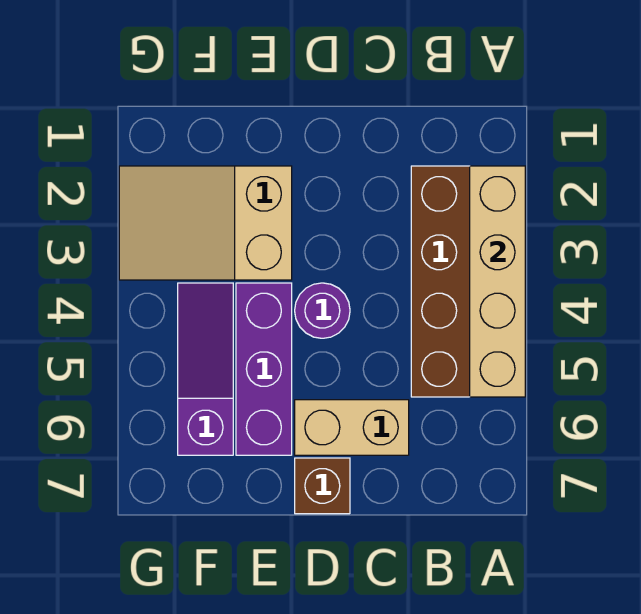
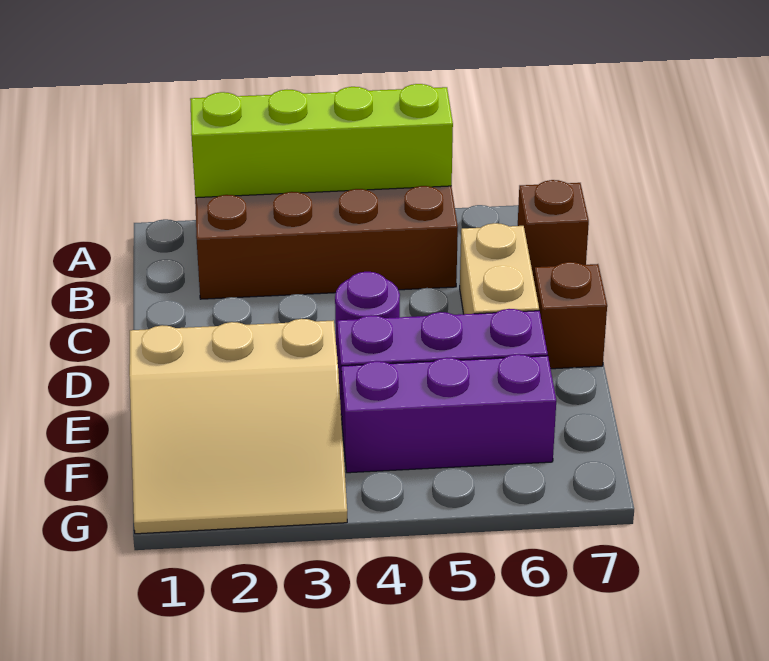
tan 1x4 brick [470,166,525,397] -> lime 1x4 brick [190,84,453,198]
none -> brown 1x1 brick [518,180,589,278]
tan 2x3 slope [119,166,292,280] -> tan 3x3 slope [129,319,347,534]
purple 1x3 slope [178,283,233,455] -> purple 1x3 brick [341,354,556,473]

